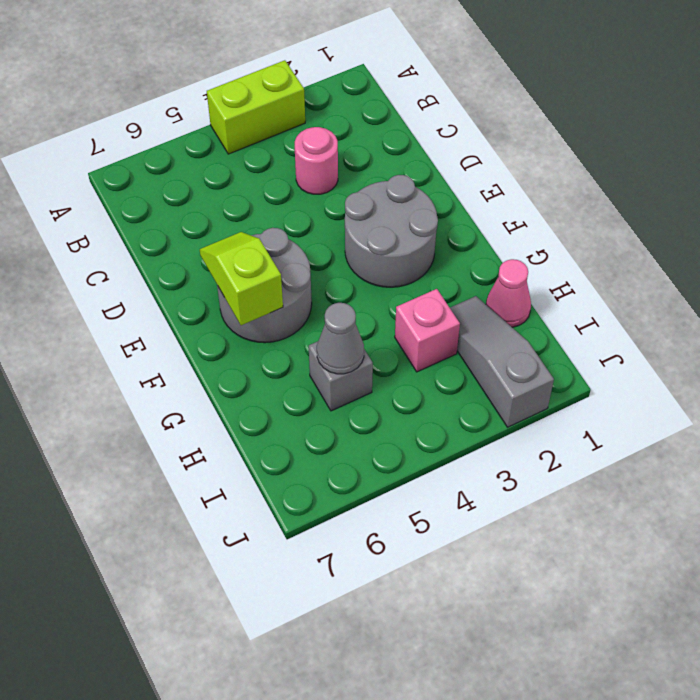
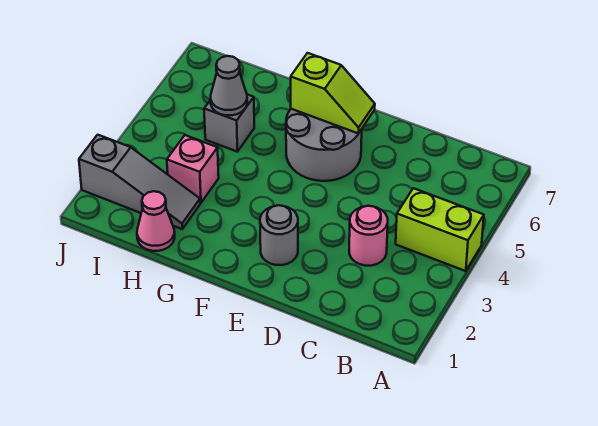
lime 1x2 brick [207,60,305,154] -> lime 1x2 brick turned to [396,188,484,271]
grey 2x2 round brick [345,175,438,287] -> grey 1x1 round brick [260,205,298,265]

